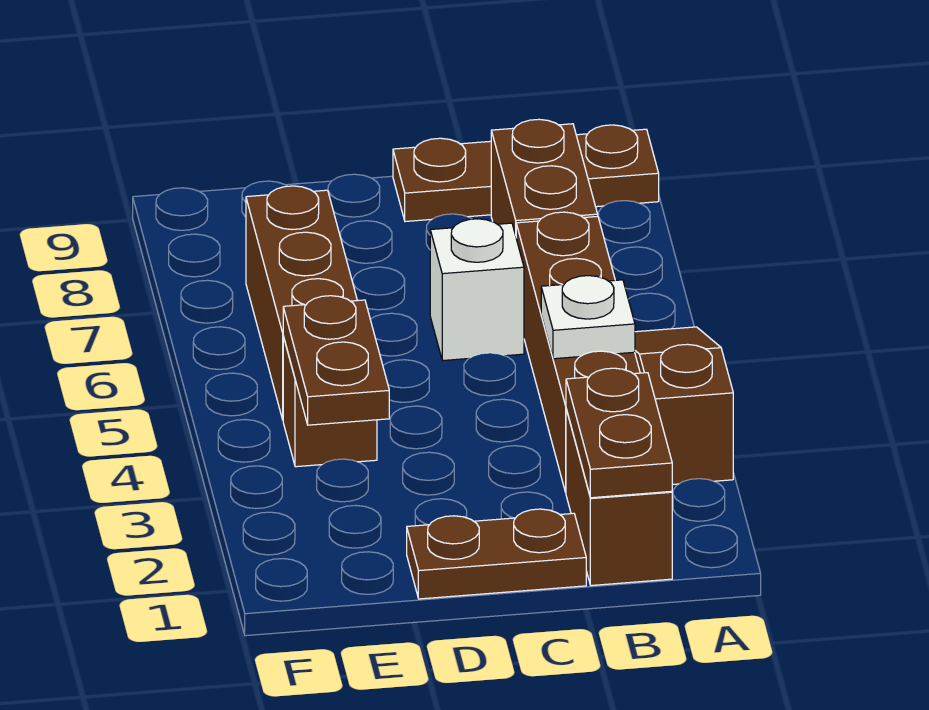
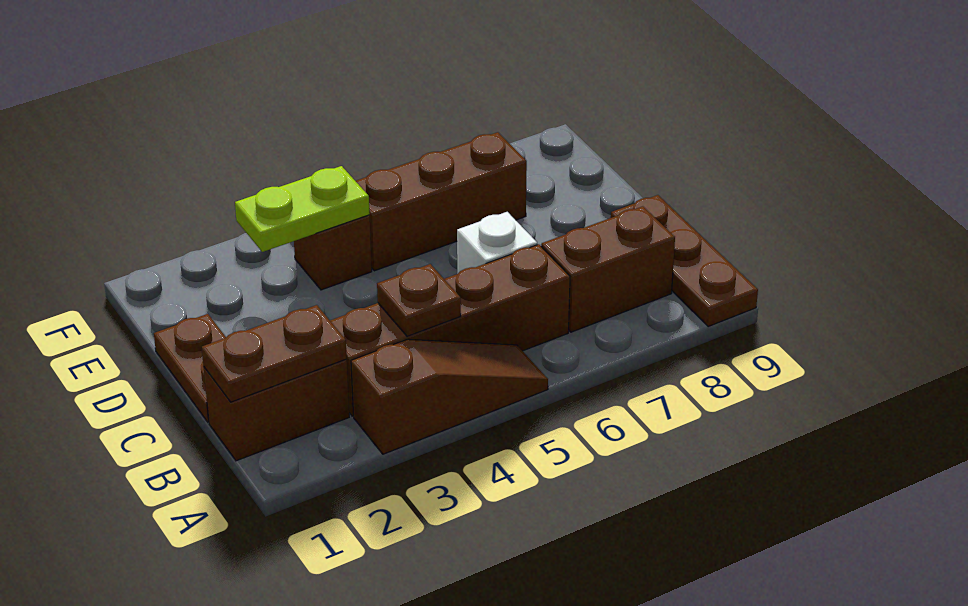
white 1x1 plate [541,276,635,359] -> brown 1x1 plate [377,264,461,336]
brown 1x2 plate [283,296,389,425] -> lime 1x2 plate [235,166,370,252]

